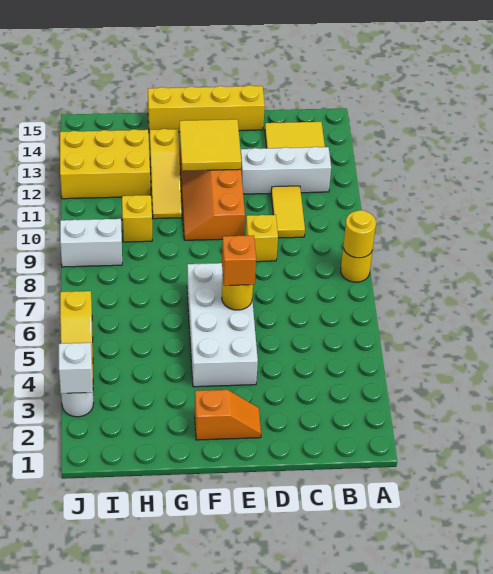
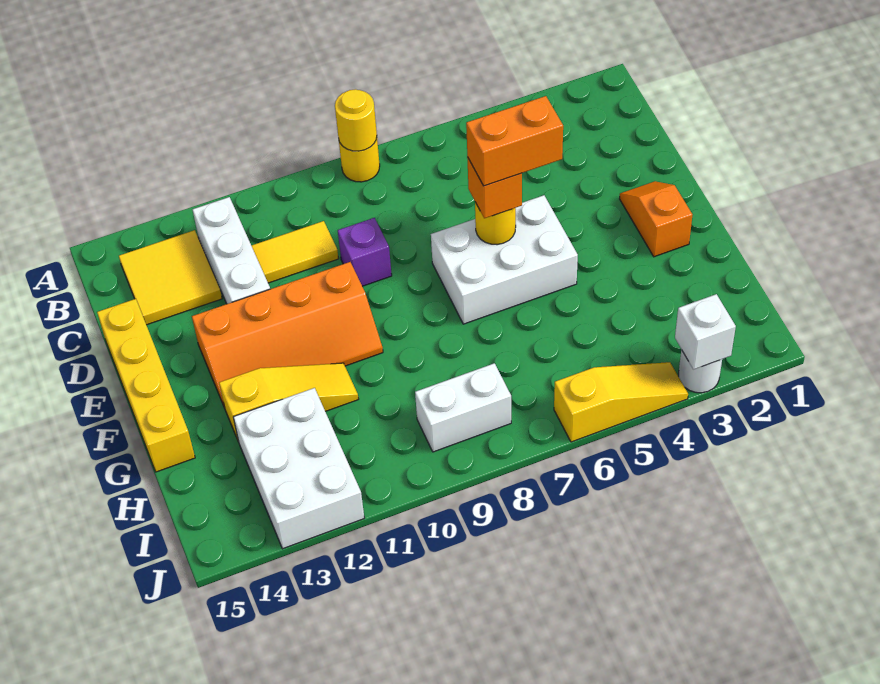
yellow 1x1 brick [246,215,278,262] -> purple 1x1 brick [338,218,392,286]
white 2x4 brick [187,263,258,387] -> white 2x3 brick [431,195,578,324]
none -> orange 1x2 brick [466,96,563,186]
yellow 2x2 tile [179,119,241,171] -> none
yellow 1x1 brick [122,195,152,242] -> none
yellow 2x3 brick [60,129,150,199] -> white 2x3 brick [233,388,364,549]
white 1x2 brick [60,219,122,267] -> white 1x2 brick turned to [415,363,511,452]

